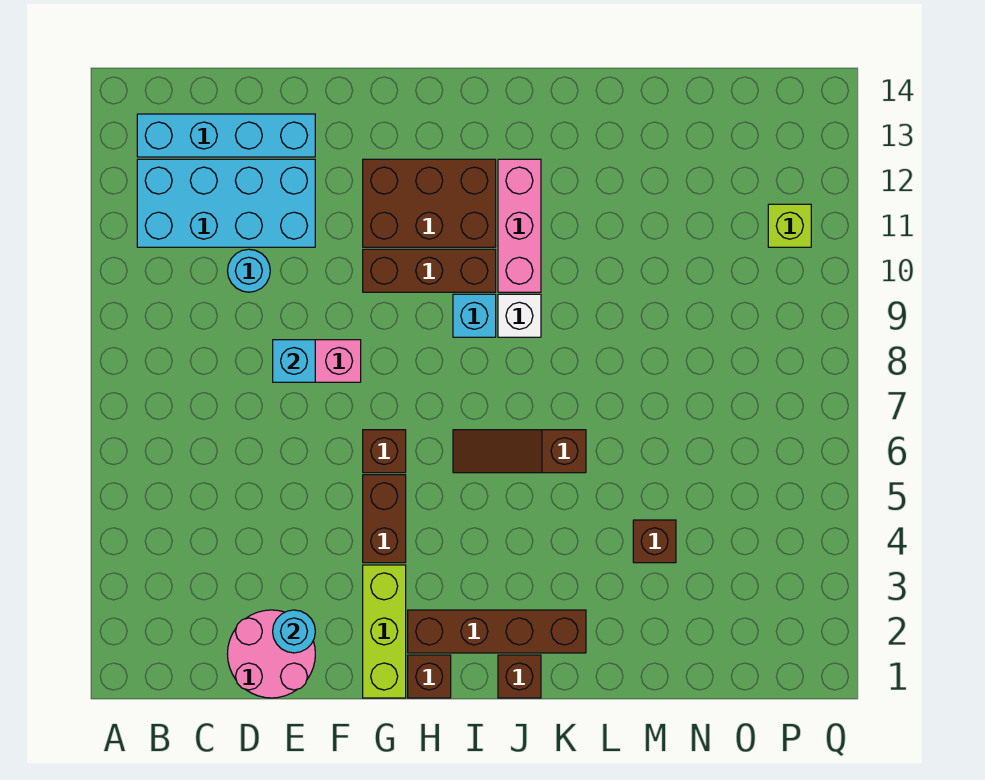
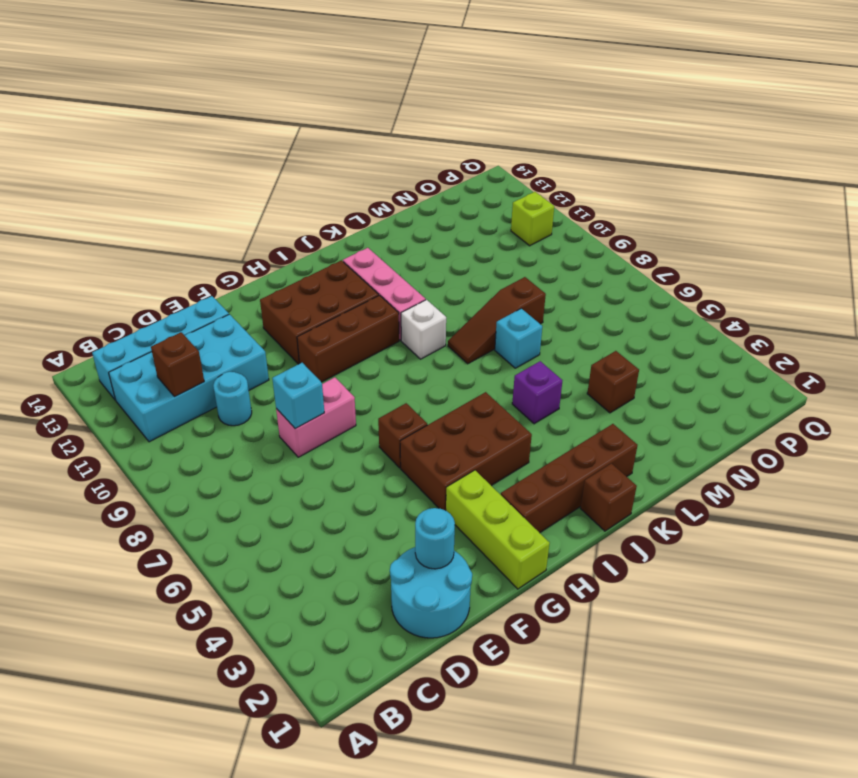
pink 2x2 round brick [228,610,315,698] -> cyan 2x2 round brick [390,547,472,638]
brown 1x2 brick [363,475,406,563] -> brown 2x3 brick [400,392,532,510]
brown 1x1 brick [408,655,451,698] -> brown 1x1 brick moved to [151,332,204,397]
brown 1x3 slope [453,430,586,473] -> brown 1x3 slope moved to [448,277,546,364]
cyan 1x1 brick [453,294,496,337] -> cyan 1x1 brick moved to [495,308,542,368]
none -> purple 1x1 brick [512,361,563,424]

